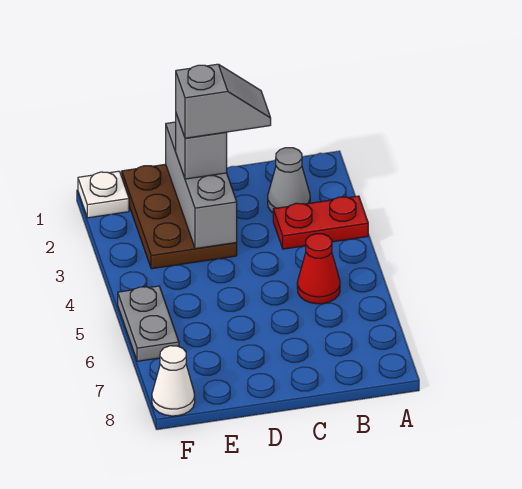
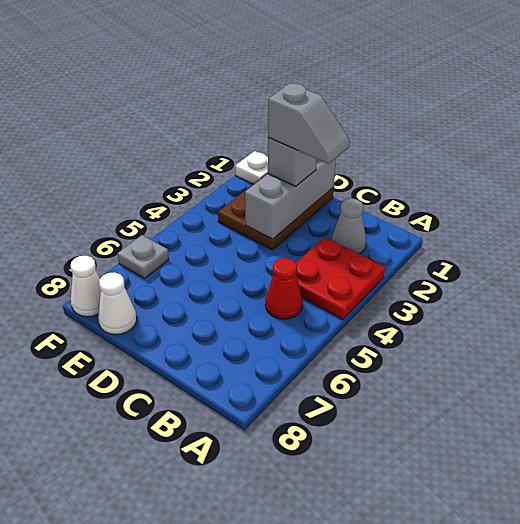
red 1x2 plate [273,196,368,249] -> red 2x2 plate [296,237,385,320]
none -> white 1x1 cone [98,272,137,335]
grey 1x2 plate [118,286,179,361] -> grey 1x1 plate [118,235,169,279]

